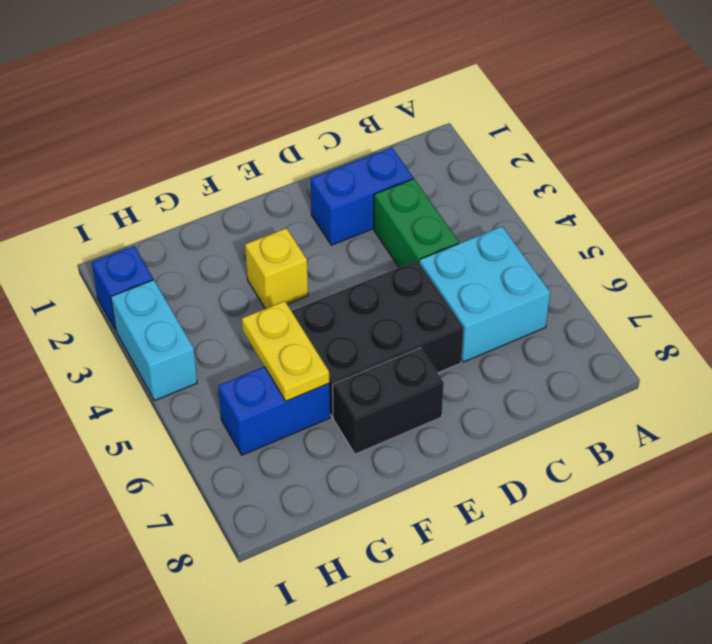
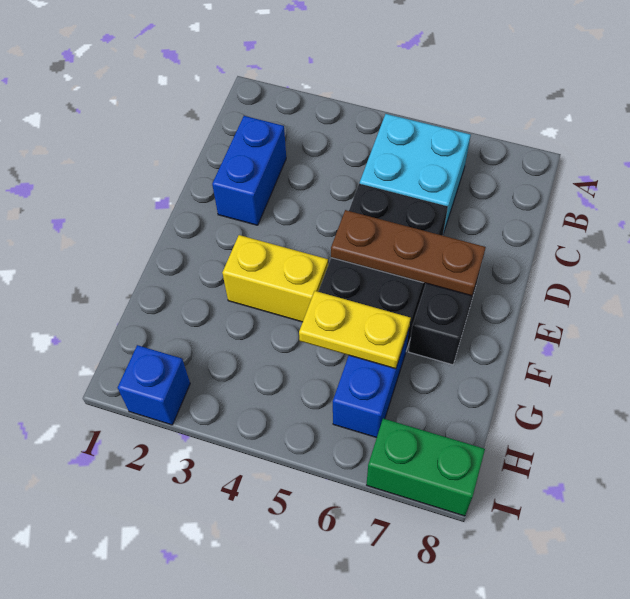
green 1x2 brick [374,179,459,268] -> green 1x2 brick moved to [367,419,485,516]
none -> brown 1x3 plate [331,210,486,296]
yellow 1x1 brick [245,228,308,309] -> yellow 1x2 brick [222,235,328,322]
cyan 1x2 brick [111,280,197,401] -> none

